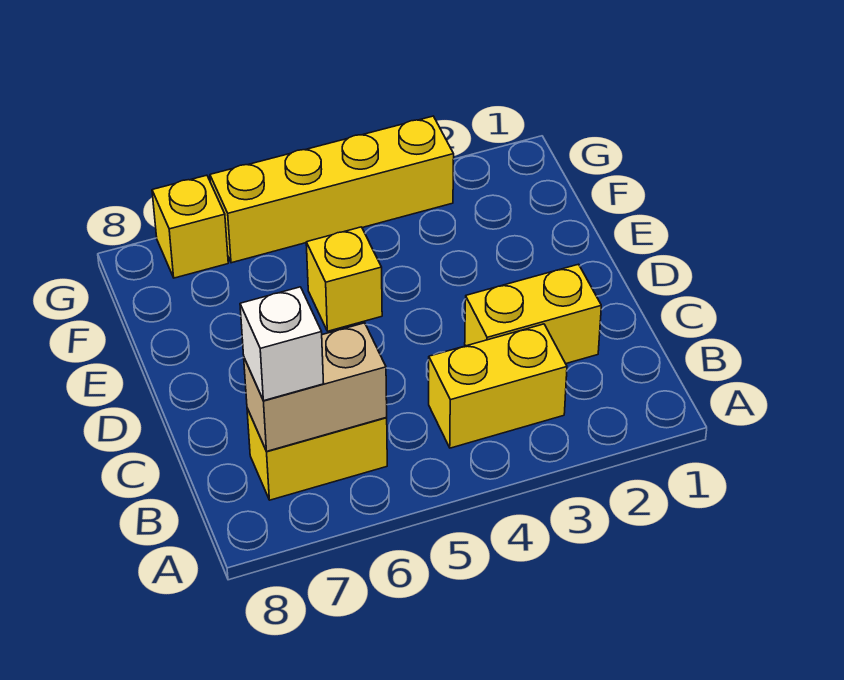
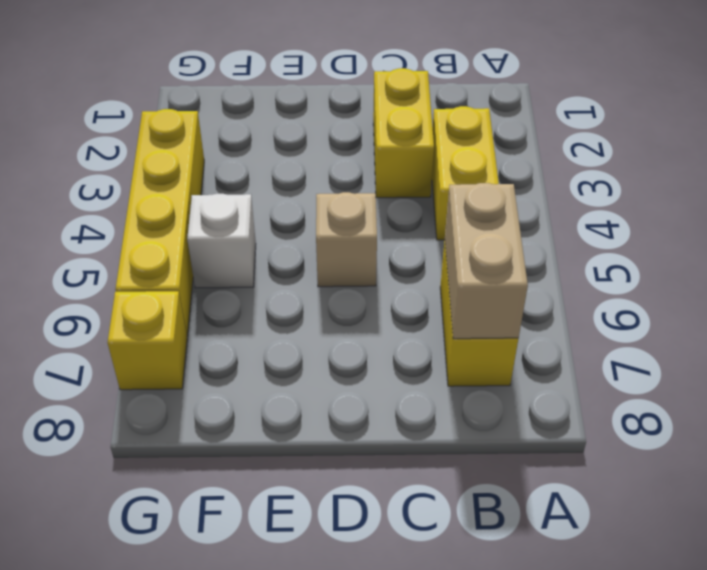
white 1x1 brick [240,287,324,401] -> white 1x1 brick moved to [187,194,256,288]
none -> tan 1x1 brick [316,192,377,287]
yellow 1x1 brick [306,227,382,331] -> none

